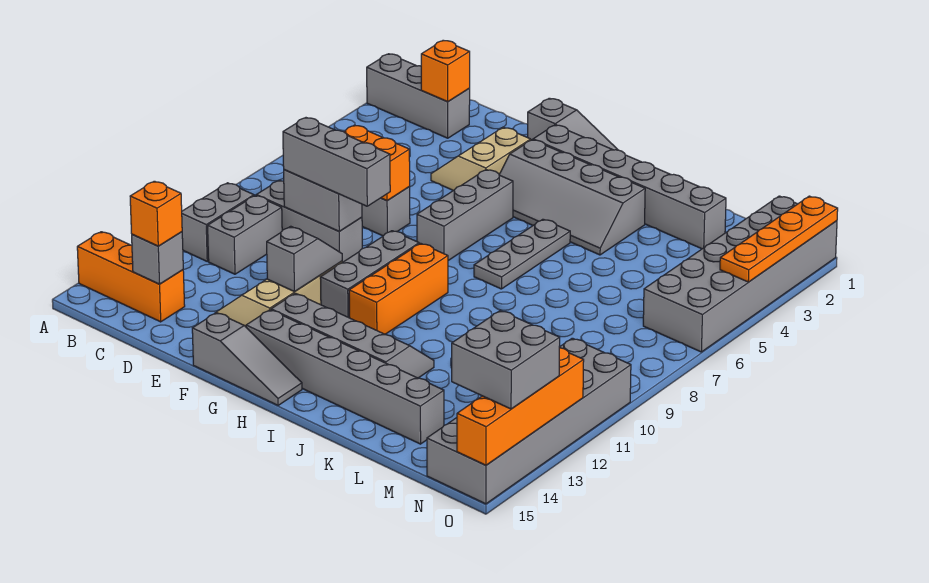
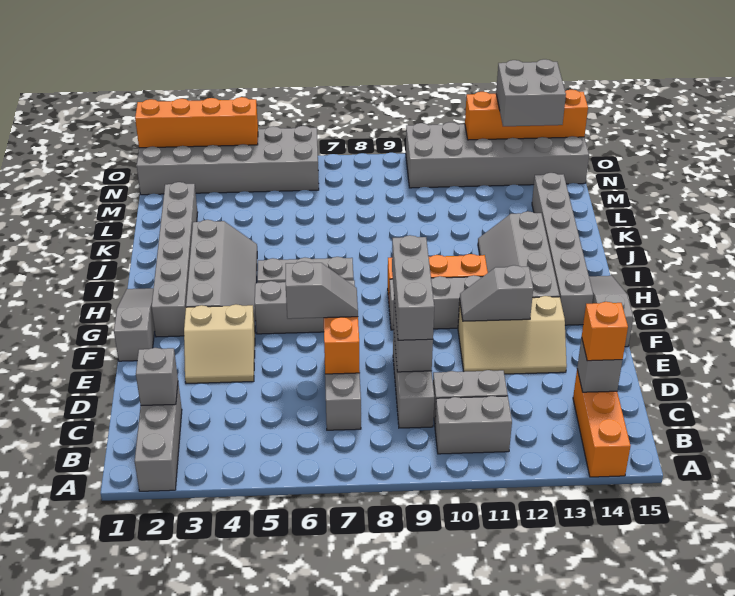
orange 1x1 brick [421,41,470,101] -> grey 1x1 brick [136,348,178,406]
none -> grey 1x2 slope [286,261,358,319]
orange 1x4 plate [720,196,838,282] -> orange 1x4 brick [135,97,258,148]

